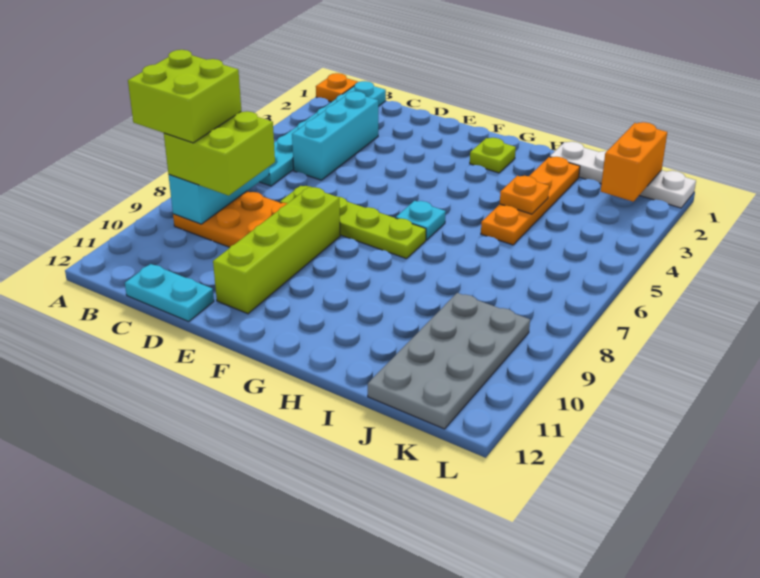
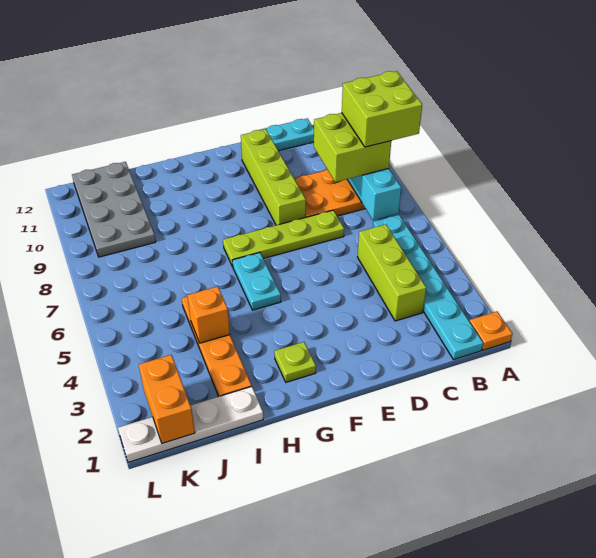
cyan 1x3 brick [292,91,378,180] -> lime 1x3 brick [358,224,426,321]
cyan 1x1 plate [396,201,446,240] -> cyan 1x2 plate [232,253,281,310]
orange 1x1 plate [500,176,549,214] -> orange 1x1 brick [187,286,230,343]

